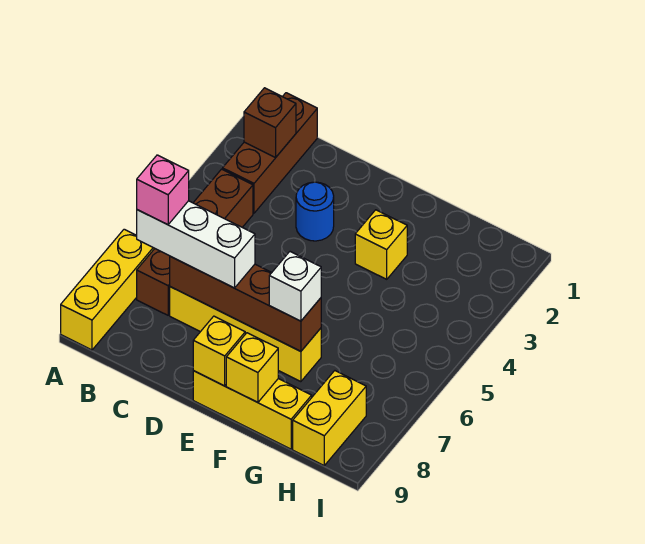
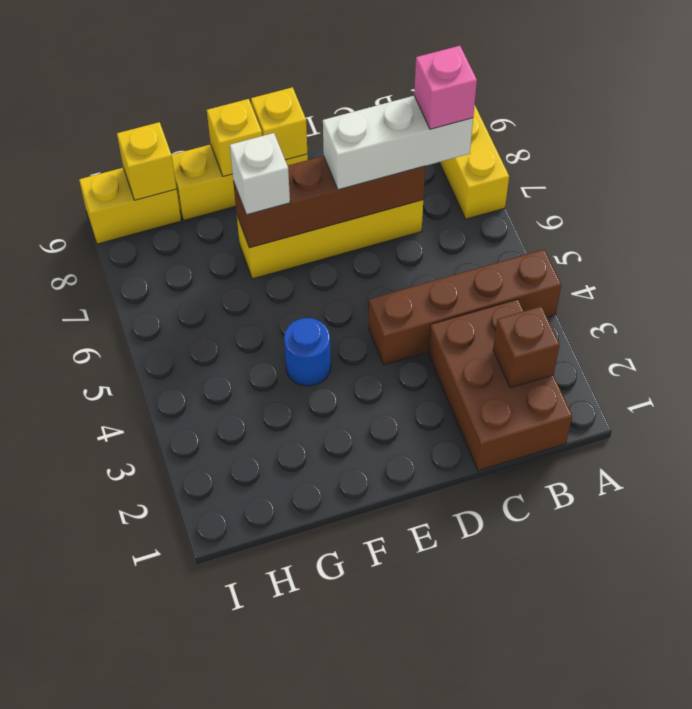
brown 1x3 brick [223,93,317,213] -> brown 2x3 brick [428,299,572,471]
brown 1x4 brick [137,169,253,315] -> brown 1x4 brick turned to [369,249,561,365]
blue 1x1 round brick [296,182,334,241] -> blue 1x1 round brick moved to [284,318,331,386]
yellow 1x1 brick [355,210,407,279] -> yellow 1x1 brick moved to [117,122,177,200]
yellow 1x2 brick [293,371,366,465] -> yellow 1x2 brick turned to [79,168,181,244]

